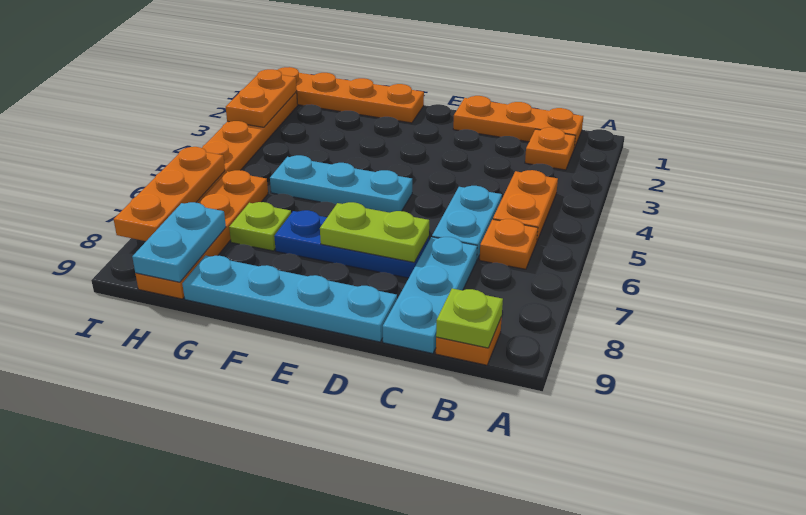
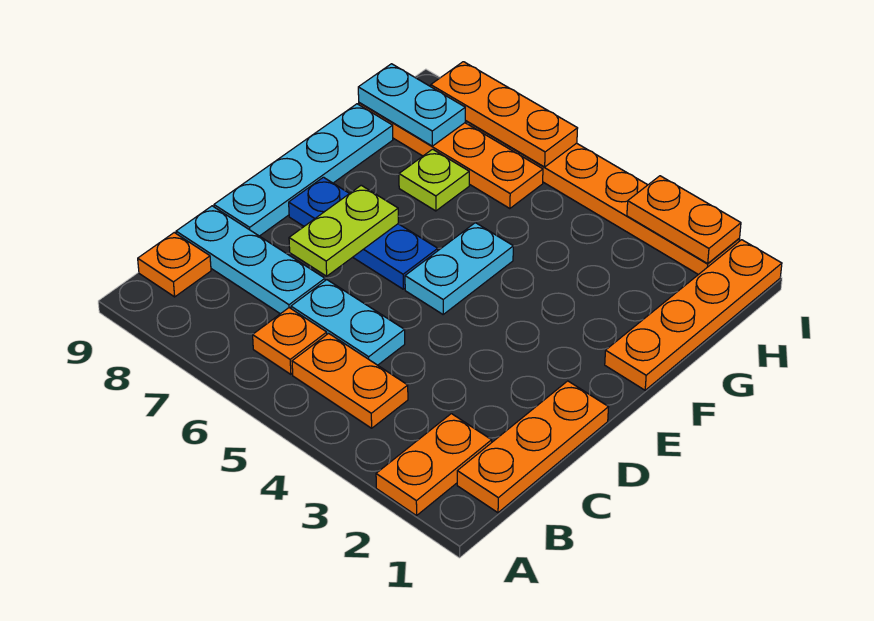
orange 1x1 plate [525,127,575,170] -> orange 1x2 plate [376,414,492,516]
lime 1x1 plate [436,288,503,348] -> none
blue 1x3 plate [274,210,429,278] -> blue 1x3 plate turned to [289,177,438,289]
cyan 1x3 plate [270,155,412,213] -> cyan 1x2 plate [405,223,513,314]

